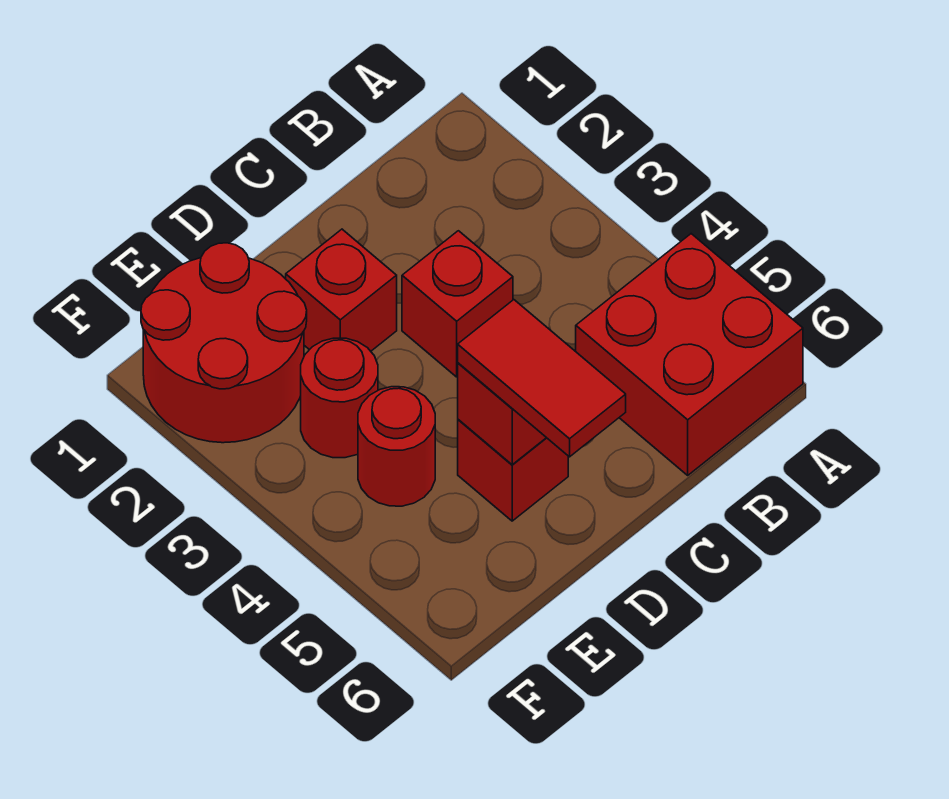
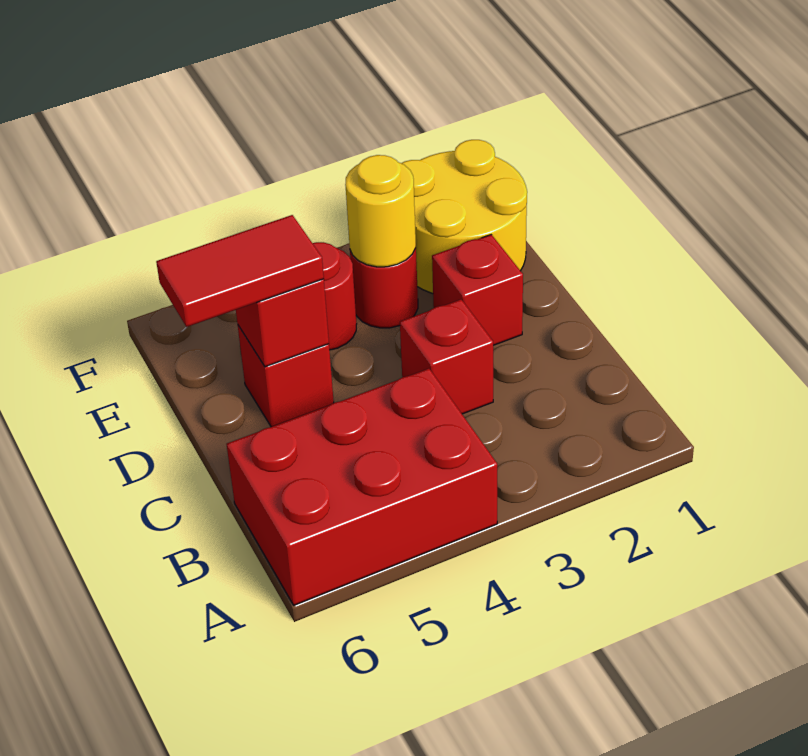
red 2x2 brick [576,234,803,475] -> red 2x3 brick [227,369,497,605]
red 2x2 round brick [141,243,307,443] -> yellow 2x2 round brick [401,140,527,293]
none -> yellow 1x1 round brick [345,155,416,267]

